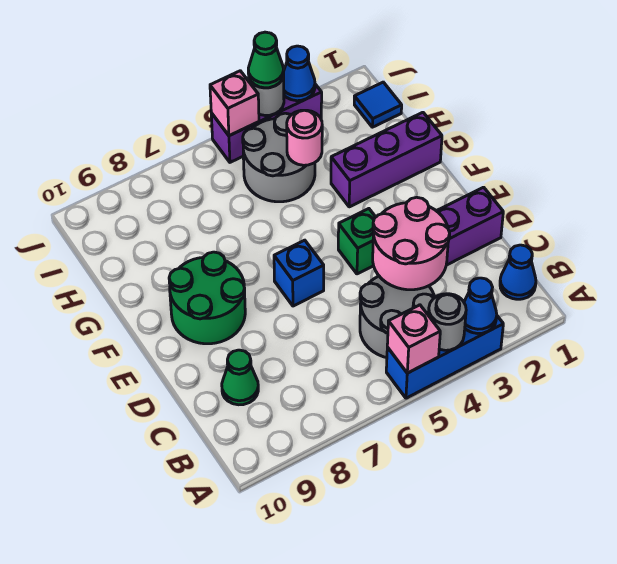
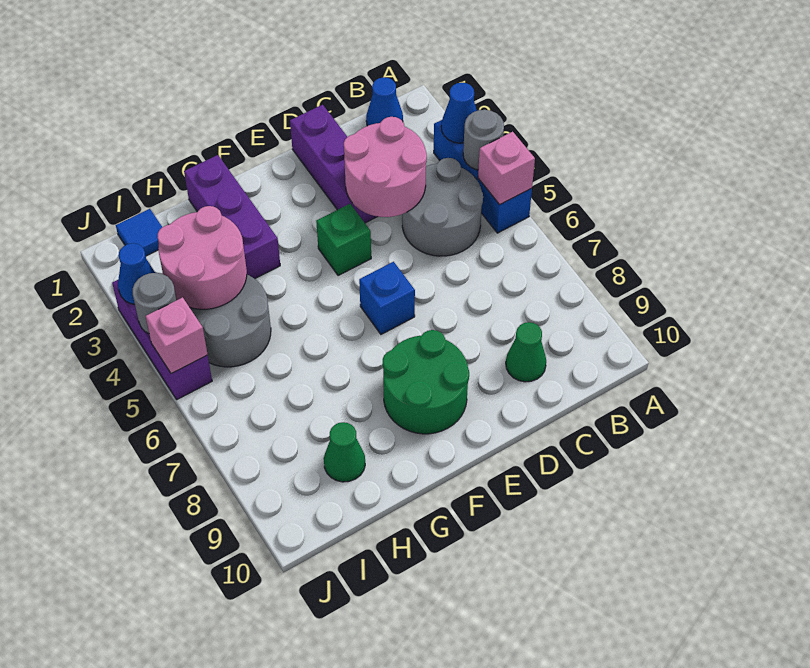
pink 1x1 round brick [287,110,322,165] -> pink 2x2 round brick [158,206,247,309]
green 1x1 cone [248,32,284,88] -> green 1x1 cone moved to [324,422,365,482]

